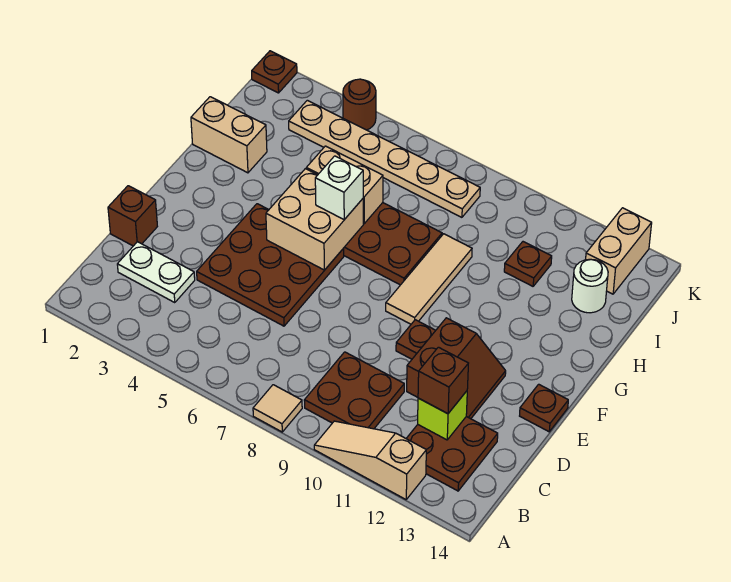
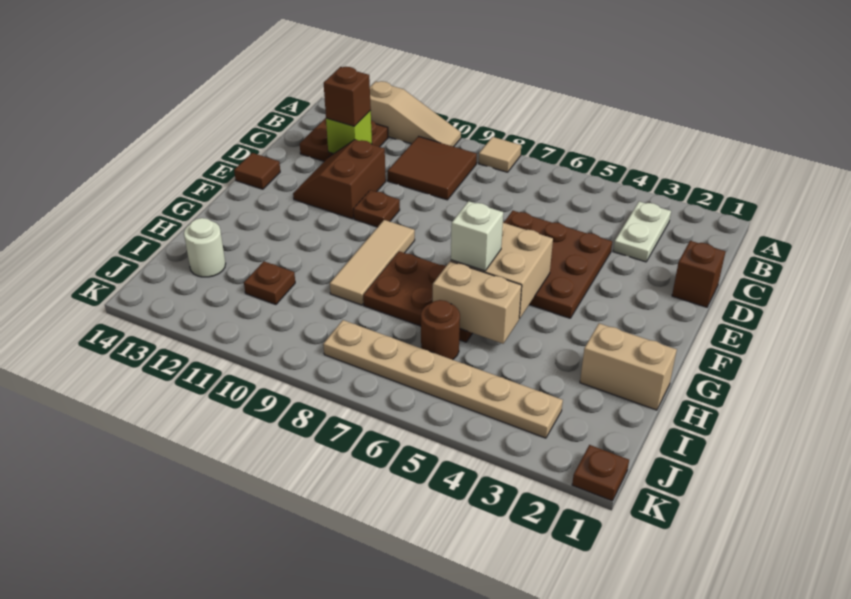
brown 2x2 plate [304,352,404,429] -> brown 2x2 tile [388,136,477,200]
white 1x2 plate [117,242,195,303] -> white 1x2 plate turned to [613,201,671,262]
brown 1x1 plate [520,384,568,432] -> brown 1x1 tile [234,153,280,189]
tan 1x2 brick [586,208,652,294] -> none
brown 1x1 round brick [343,79,376,130] -> brown 1x1 round brick moved to [421,300,460,360]

